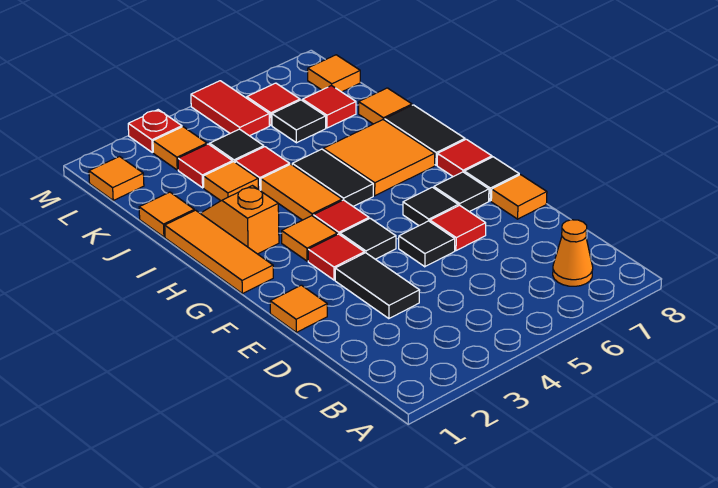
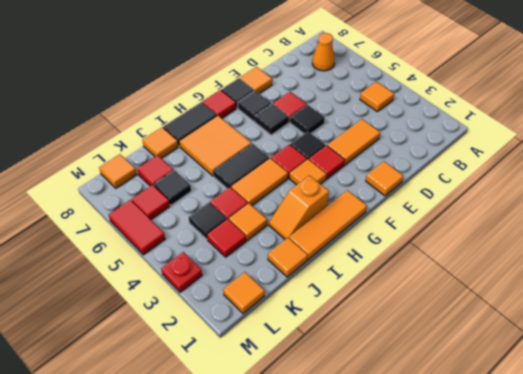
black 1x2 tile [335,253,420,319] -> orange 1x2 tile [327,119,380,165]
orange 1x1 tile [153,127,207,170] -> orange 1x1 tile moved to [360,82,394,112]
red 1x2 tile [191,81,269,136] -> red 1x2 tile turned to [109,200,165,255]

